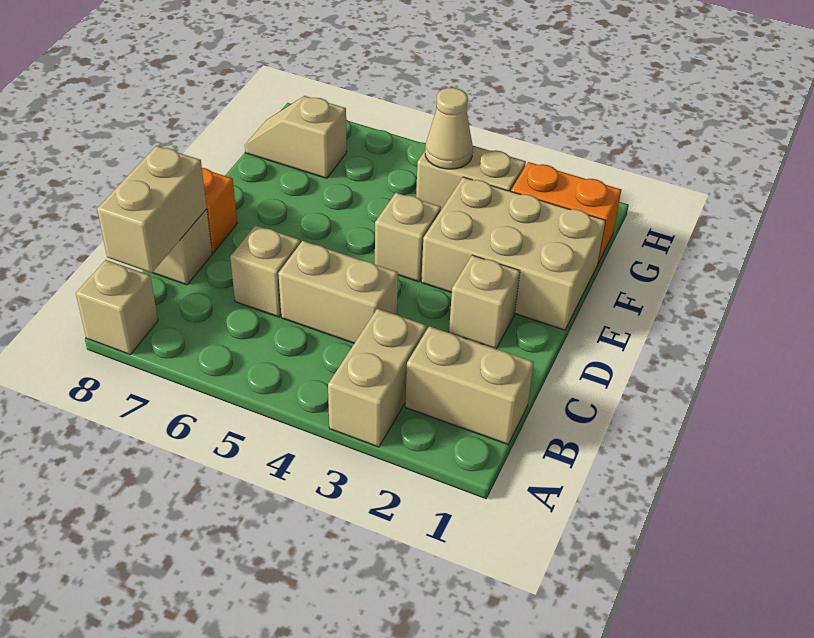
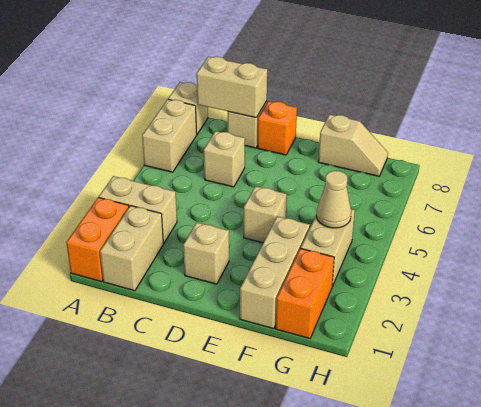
none -> orange 1x2 brick [66,197,129,282]
tan 1x2 brick [278,241,398,343] -> tan 1x2 brick moved to [142,99,197,172]
tan 2x3 brick [421,177,606,330] -> tan 1x3 brick [240,216,310,329]
tan 1x2 slope [245,96,347,178] -> tan 1x2 slope turned to [318,115,388,176]

